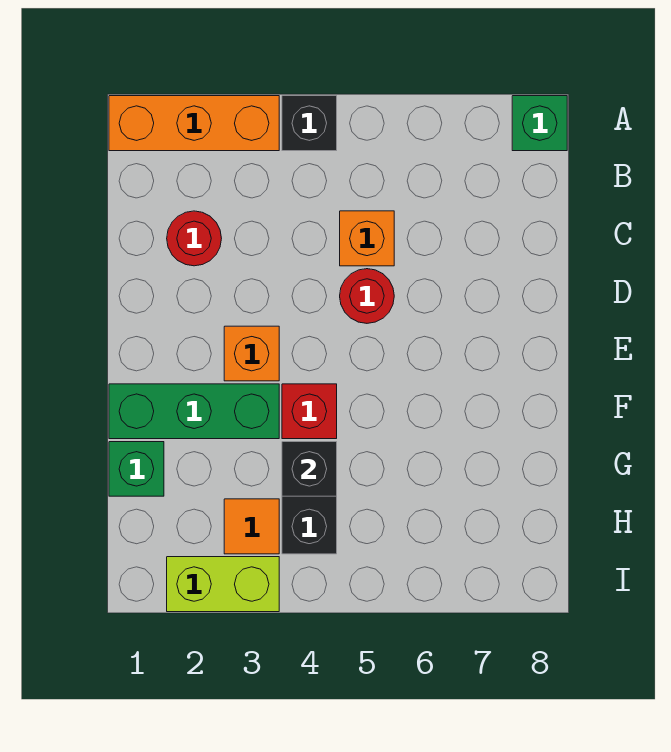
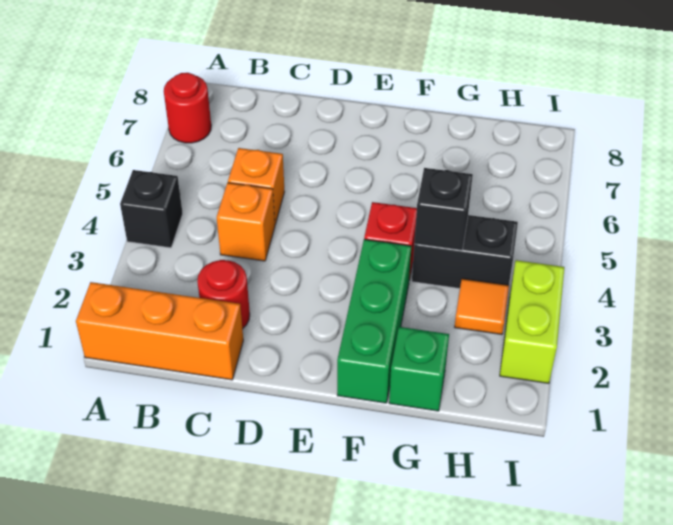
orange 1x3 brick [109,96,279,151] -> orange 1x3 brick turned to [76,282,243,380]
green 1x1 brick [512,96,567,151] -> none
red 1x1 round brick [340,269,394,323] -> red 1x1 round brick moved to [164,73,211,143]
orange 1x1 brick [224,326,279,381] -> orange 1x1 brick moved to [217,183,275,261]

